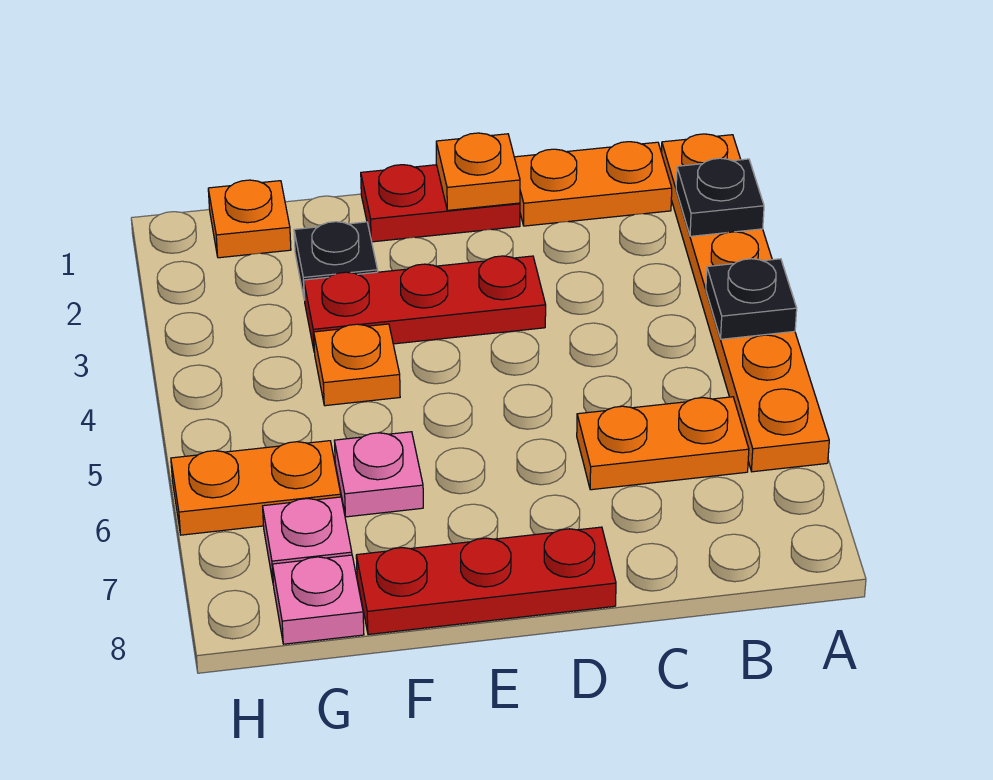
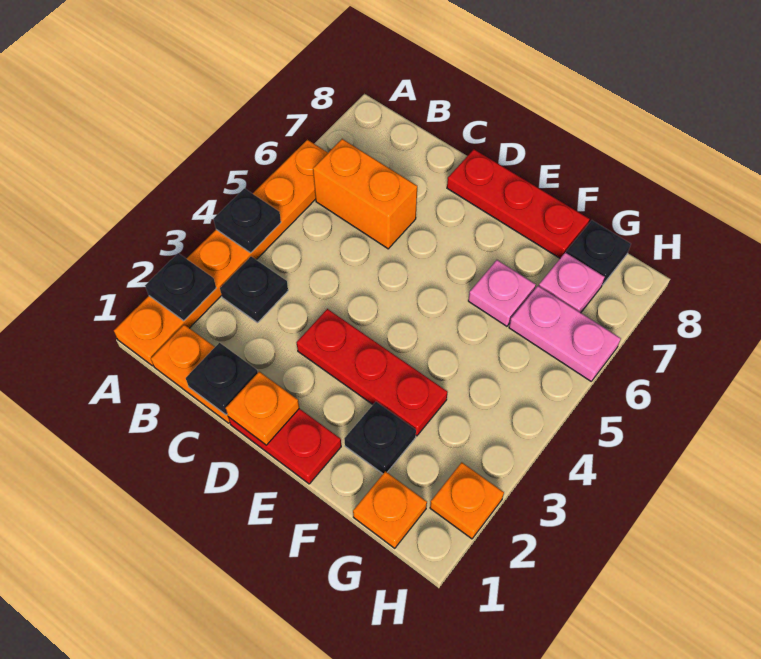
none -> black 1x1 plate [220,257,288,323]
orange 1x2 plate [577,397,749,490] -> orange 1x2 brick [313,139,417,249]
none -> black 1x1 plate [186,343,258,415]
orange 1x1 plate [314,324,400,406] -> orange 1x1 plate moved to [430,462,504,539]
orange 1x2 plate [171,441,341,535] -> pink 1x2 plate [509,286,621,381]
pink 1x1 plate [272,555,364,644] -> black 1x1 plate [566,220,631,285]

